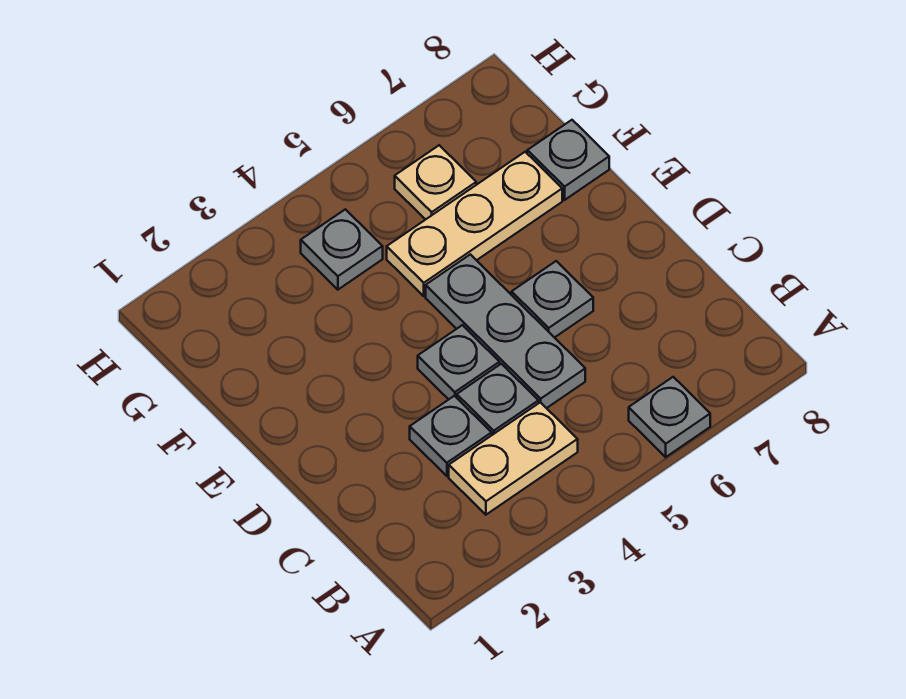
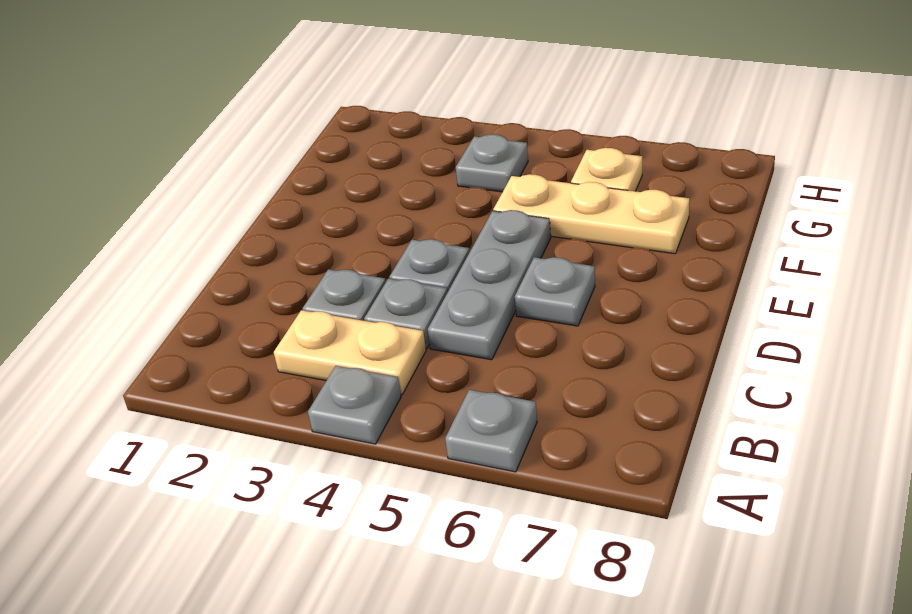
grey 1x1 plate [527,120,609,200] -> grey 1x1 plate moved to [308,366,401,444]

